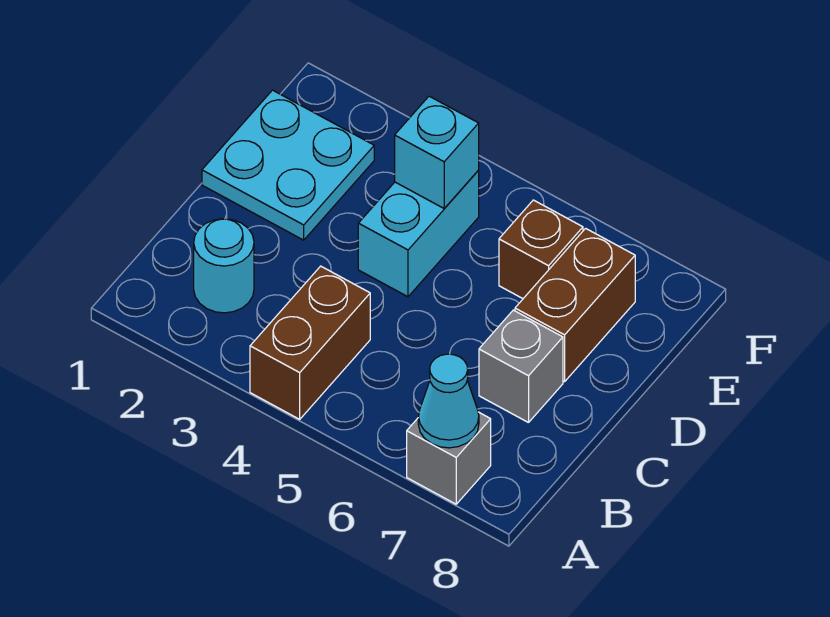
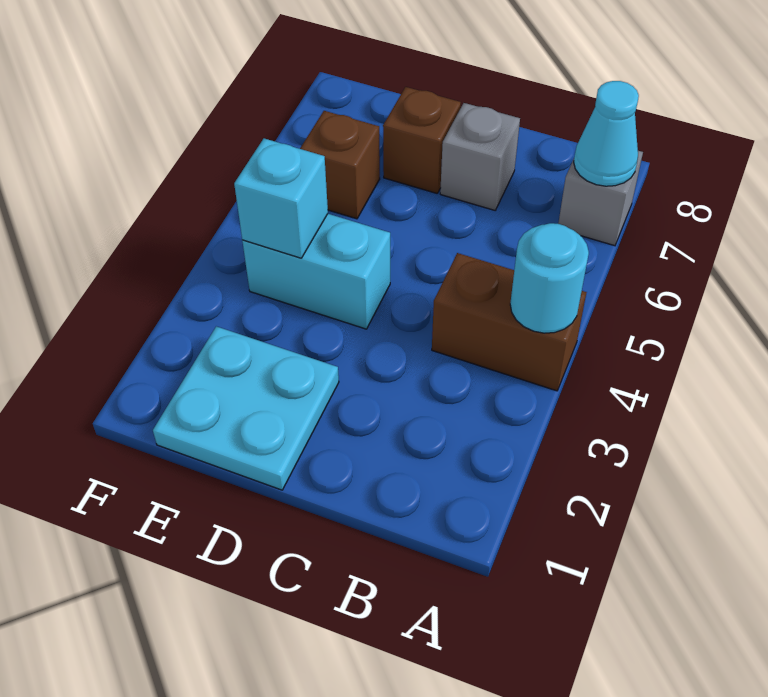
cyan 1x1 round brick [194,219,254,313] -> cyan 1x1 round brick moved to [510,223,589,333]
brown 1x2 brick [515,228,635,382] -> brown 1x1 brick [383,87,461,193]

